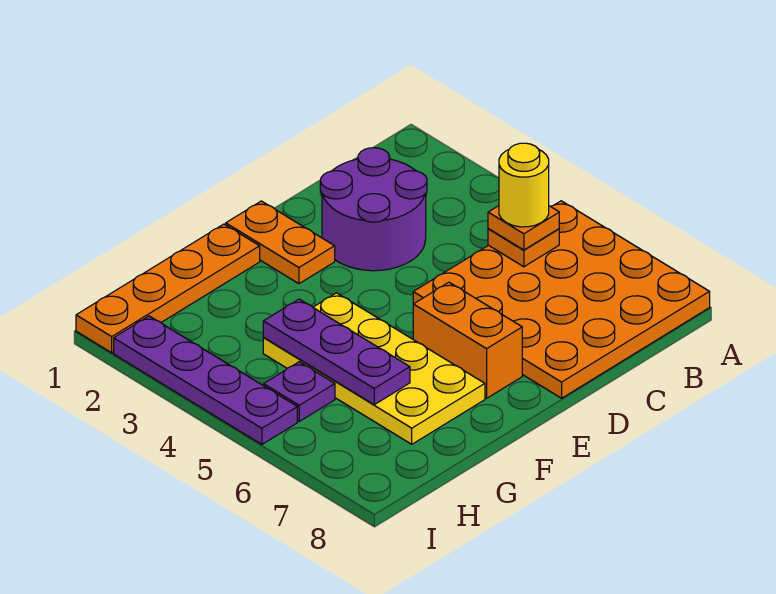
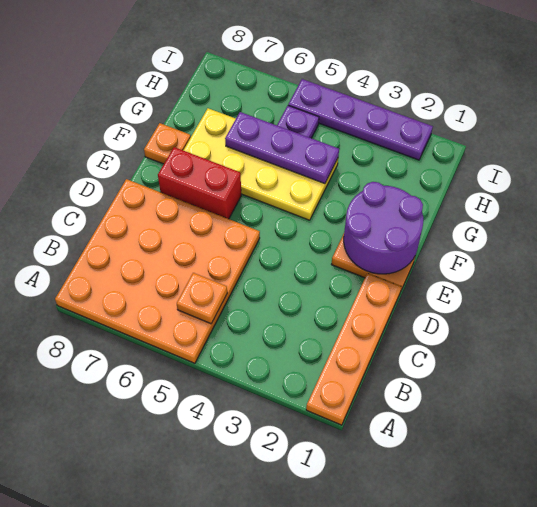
orange 1x1 plate [488,206,559,250] -> orange 1x1 plate moved to [144,123,191,164]
yellow 1x1 round brick [499,143,549,227] -> none
purple 2x2 round brick [320,148,427,271] -> purple 2x2 round brick moved to [344,182,423,274]
orange 1x2 brick [413,282,522,398] -> red 1x2 brick [158,147,241,219]
orange 1x4 plate [76,224,260,353] -> orange 1x4 plate moved to [306,273,401,425]

